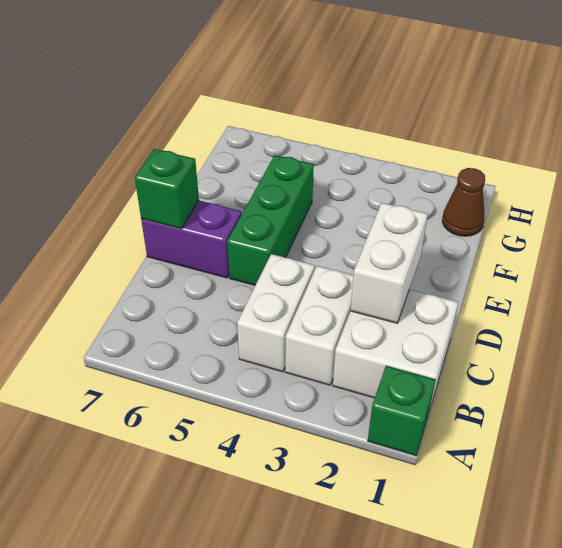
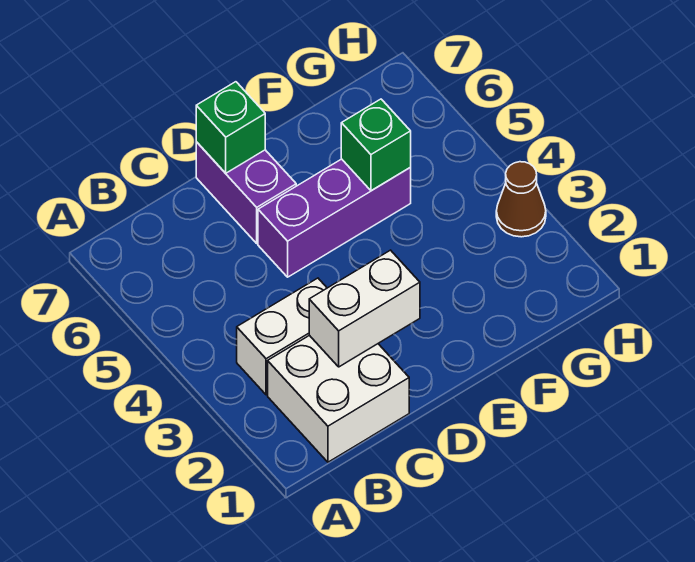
green 1x1 brick [368,366,436,455] -> green 1x1 brick moved to [341,99,411,191]
white 1x2 brick [237,254,315,372] -> none
green 1x3 brick [227,155,314,285] -> purple 1x3 brick [258,159,411,277]
brown 1x1 cone [442,168,485,236] -> brown 1x1 cone moved to [496,162,546,237]

